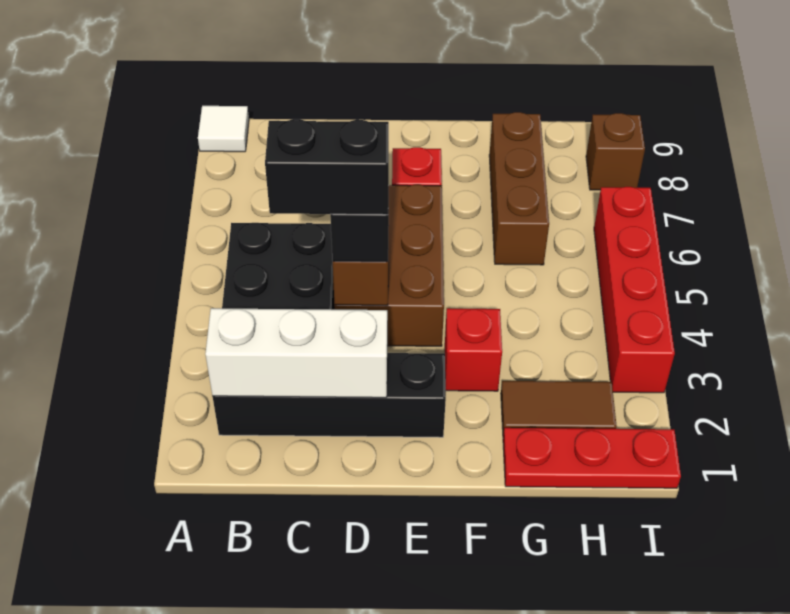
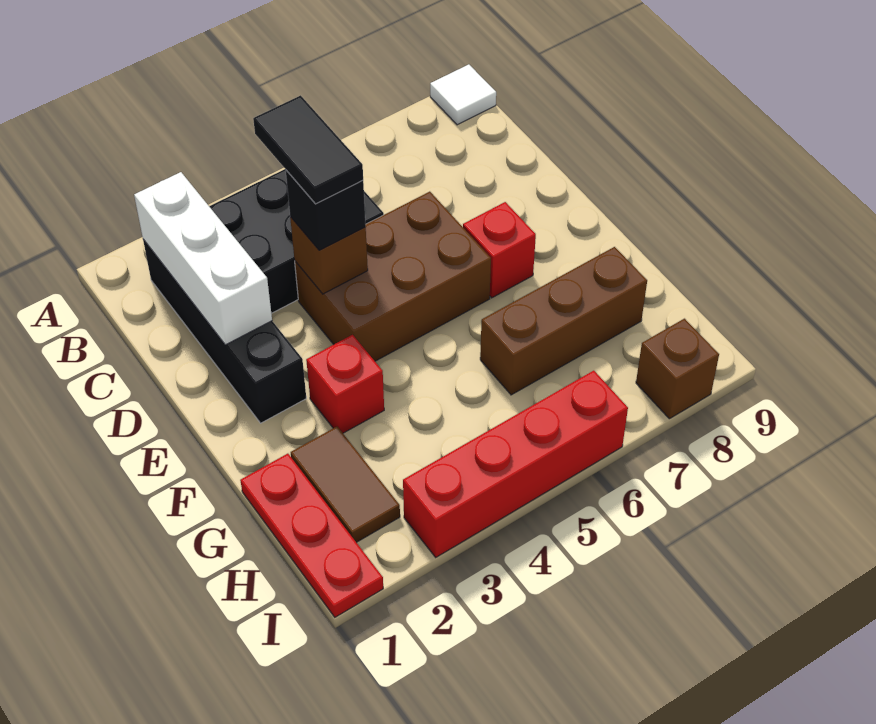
black 1x2 brick [265,119,389,215] -> black 1x2 tile [253,95,363,204]

